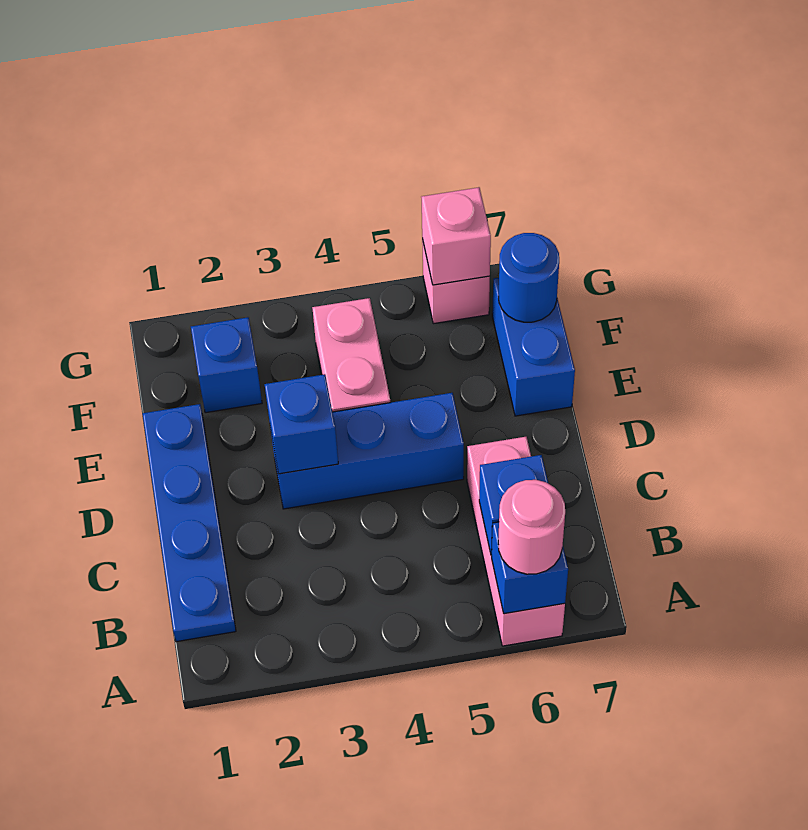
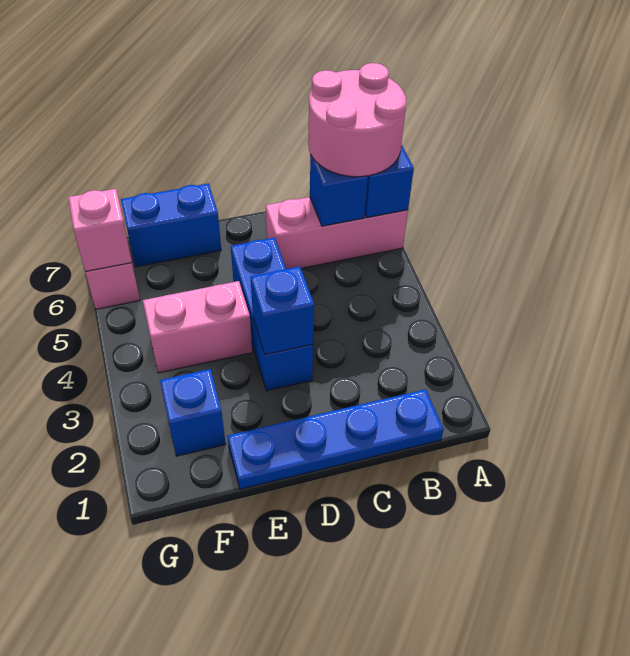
pink 1x1 round brick [498,480,565,574] -> pink 2x2 round brick [308,63,406,177]
blue 1x1 round brick [499,233,559,322] -> none

